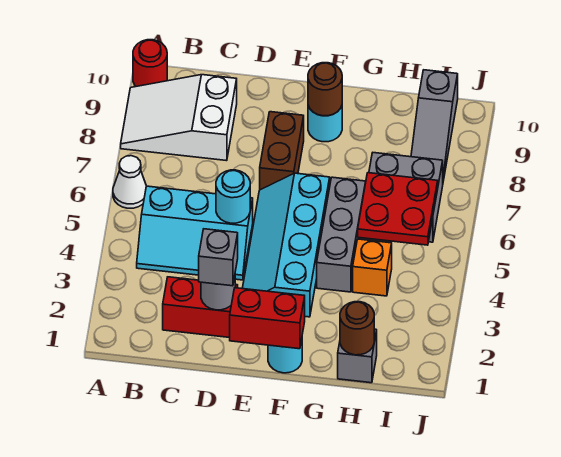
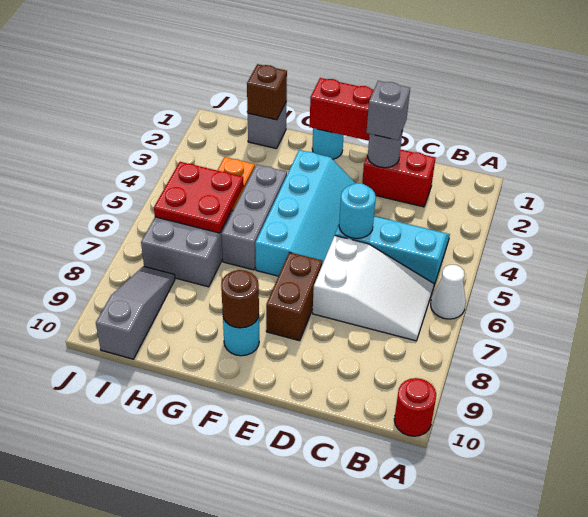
white 2x3 slope [121,75,237,161] -> white 2x3 slope moved to [313,236,434,341]
brown 1x1 round brick [340,302,374,355] -> brown 1x1 brick [247,64,287,120]

